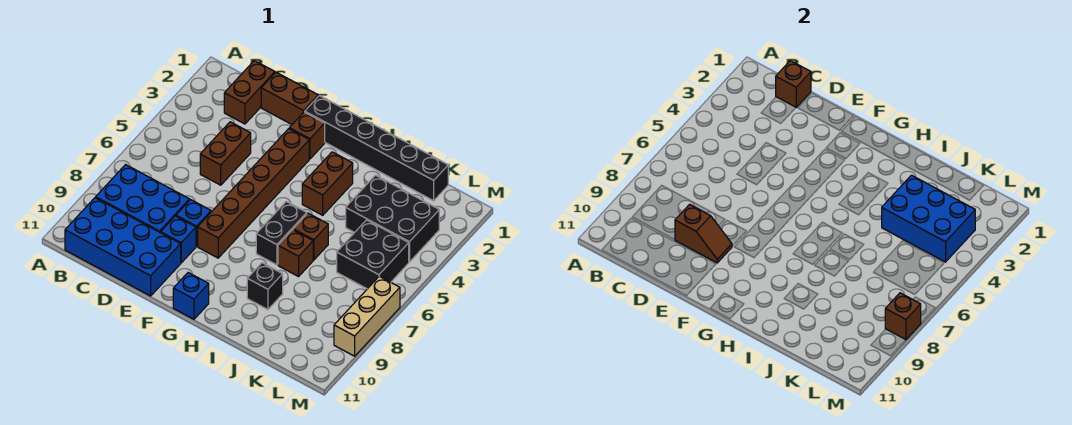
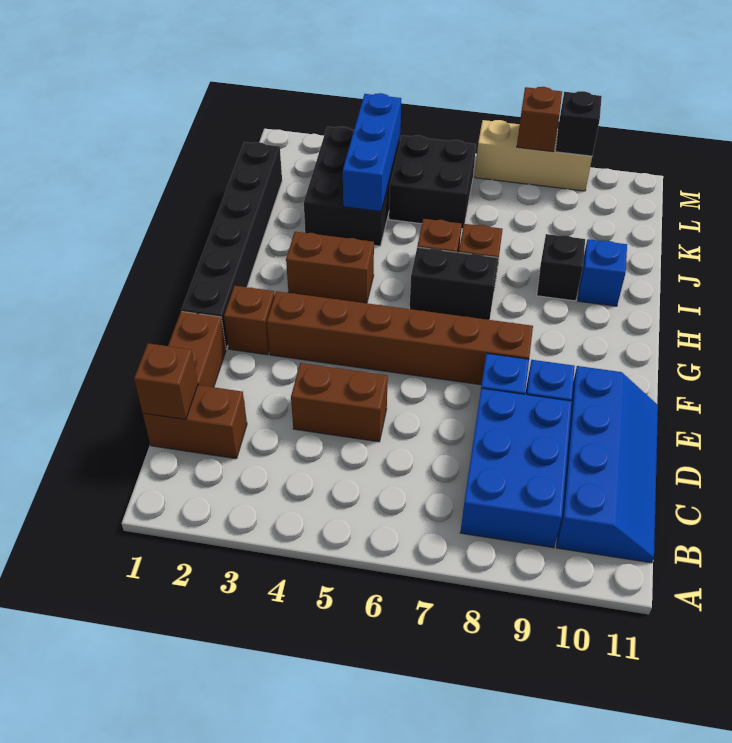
blue 2x4 brick [65,198,181,296] -> blue 2x4 slope [557,366,658,563]
brown 1x2 slope [675,204,732,263] -> none
blue 1x1 brick [173,273,209,319] -> blue 1x1 brick moved to [578,239,627,306]
blue 2x3 brick [882,175,975,262] -> blue 1x3 brick [343,93,401,212]
none -> black 1x1 brick [555,91,602,156]

